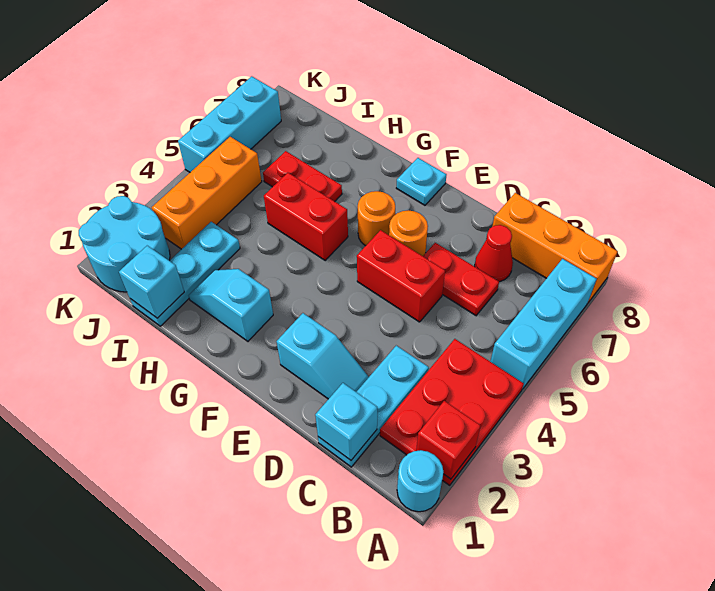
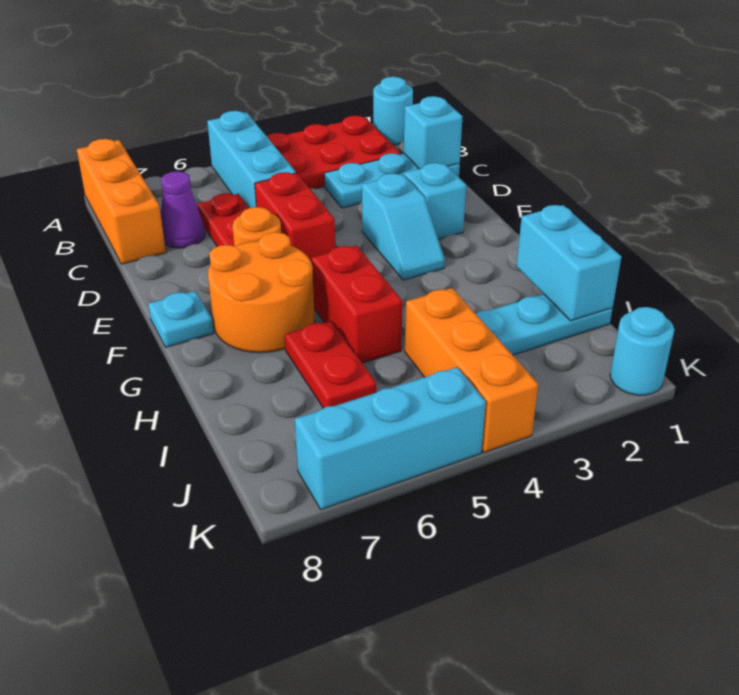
red 1x1 brick [416,401,481,479] -> none
cyan 1x3 brick [490,259,596,389] -> cyan 1x3 brick turned to [207,111,296,208]
red 1x1 cone [475,225,513,282] -> purple 1x1 cone [161,171,205,248]
orange 1x1 round brick [358,191,395,246] -> orange 2x2 round brick [208,232,315,353]
cyan 1x2 slope [189,269,273,341] -> cyan 1x2 slope moved to [362,173,445,280]
cyan 1x1 brick [119,246,184,318] -> cyan 1x2 brick [516,205,621,321]
cyan 2x2 round brick [79,196,170,292] -> cyan 1x1 round brick [610,307,674,395]
orange 1x3 brick [152,137,262,249] -> orange 1x3 brick turned to [405,288,538,452]

